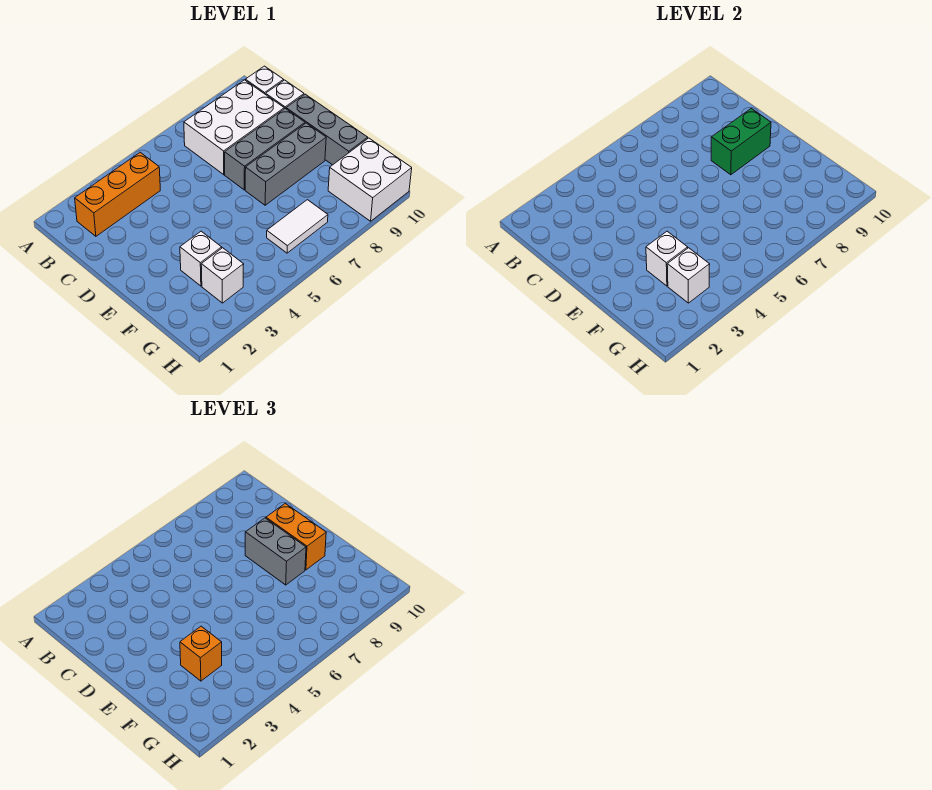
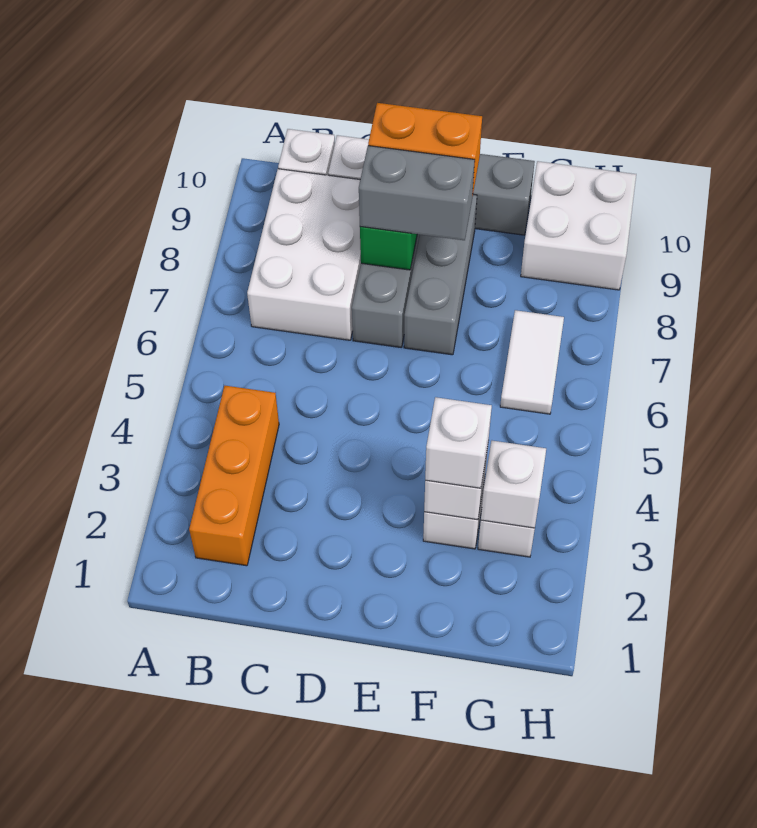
orange 1x1 brick [180,626,222,681] -> white 1x1 brick [425,397,492,488]

